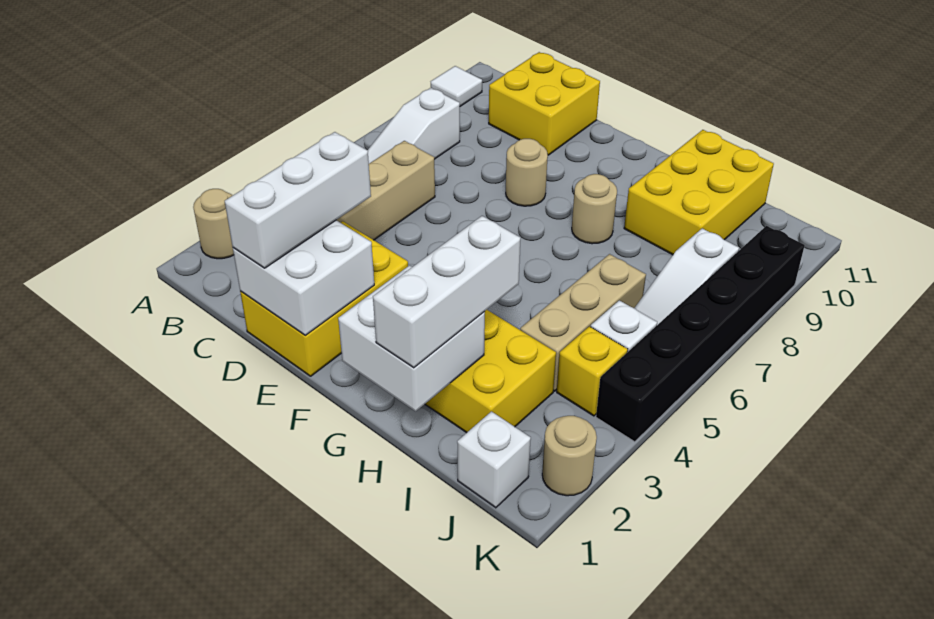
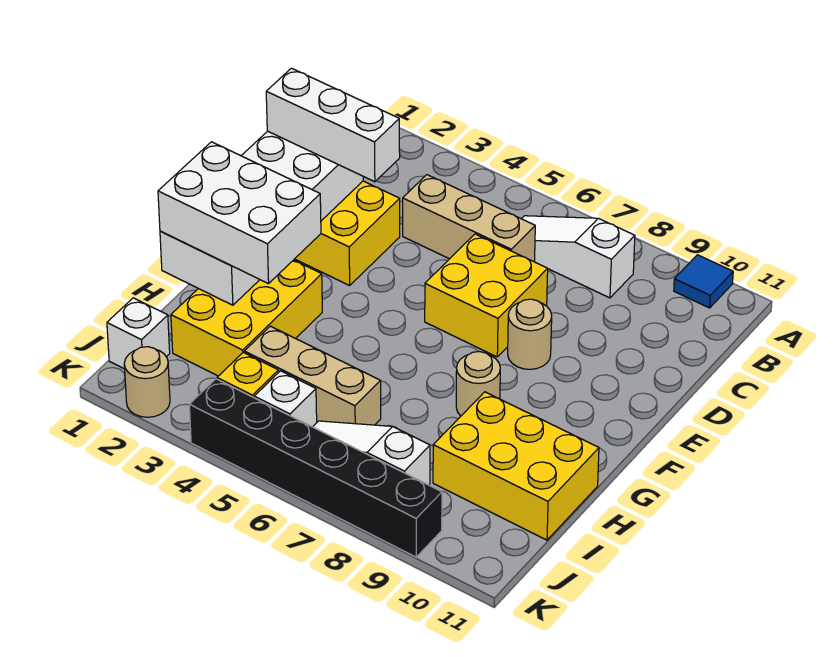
tan 1x1 round brick [193,189,234,259] -> none
white 1x1 tile [431,66,482,106] -> blue 1x1 tile [674,255,733,308]
yellow 2x2 brick [489,52,600,155] -> yellow 2x2 brick moved to [425,234,548,357]
white 1x3 brick [373,216,520,368] -> white 2x3 brick [158,142,321,284]

